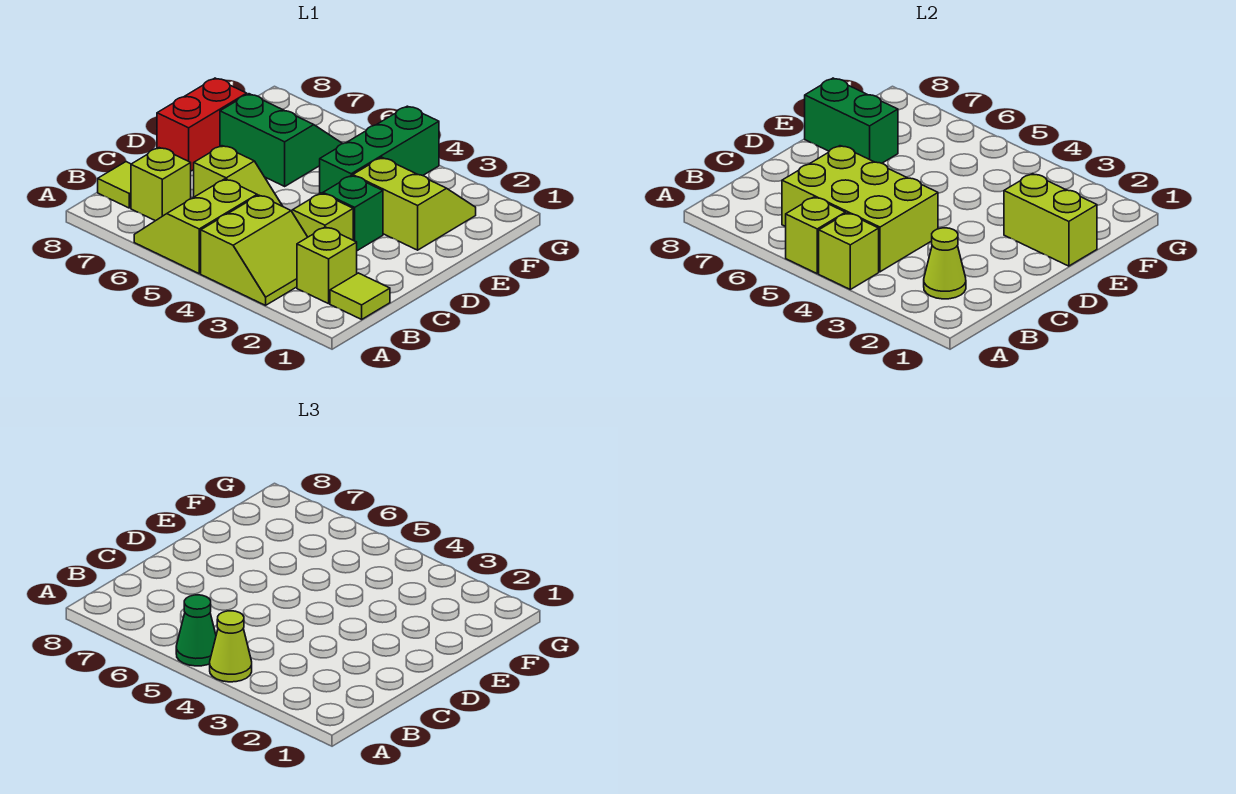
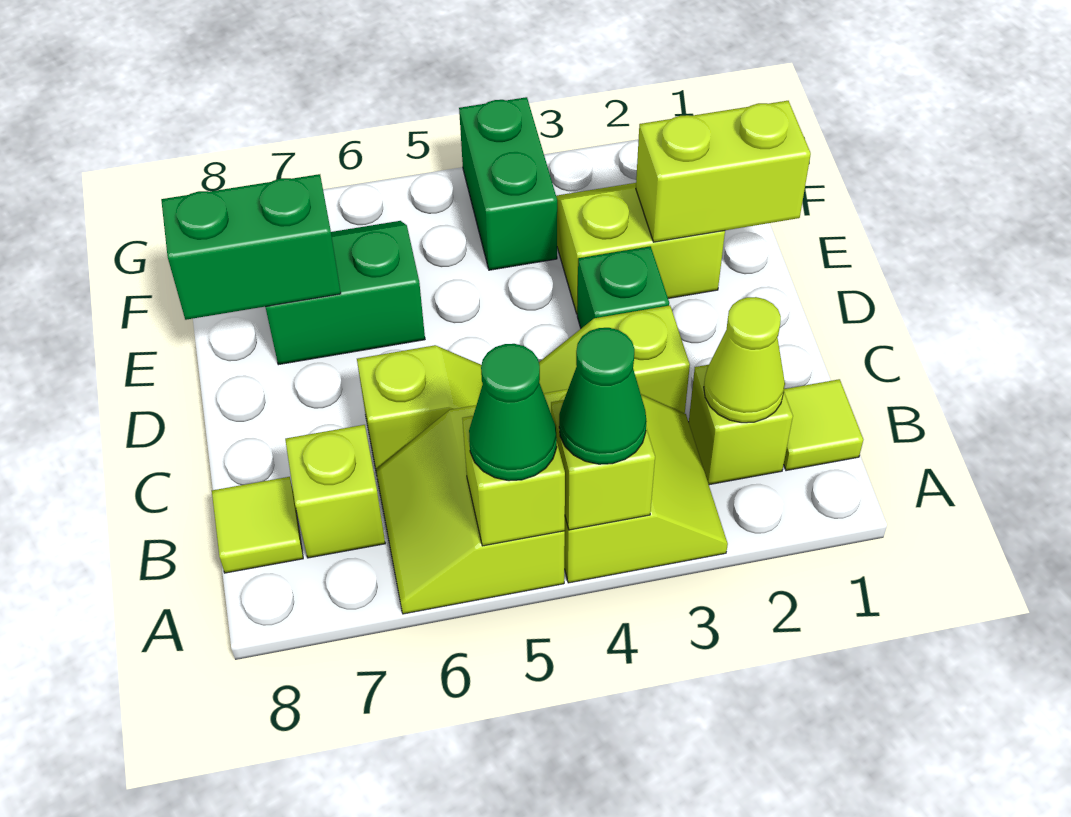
lime 1x1 cone [210,611,252,682] -> green 1x1 cone [559,328,647,464]
lime 2x3 brick [782,146,938,272] -> none
red 1x2 brick [157,78,247,171] -> none
green 1x3 brick [320,106,439,194] -> green 1x2 brick [459,97,557,270]

